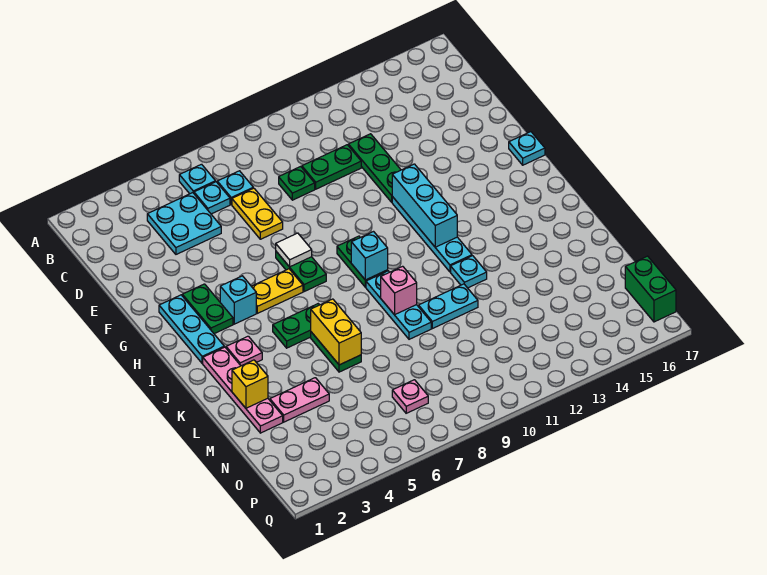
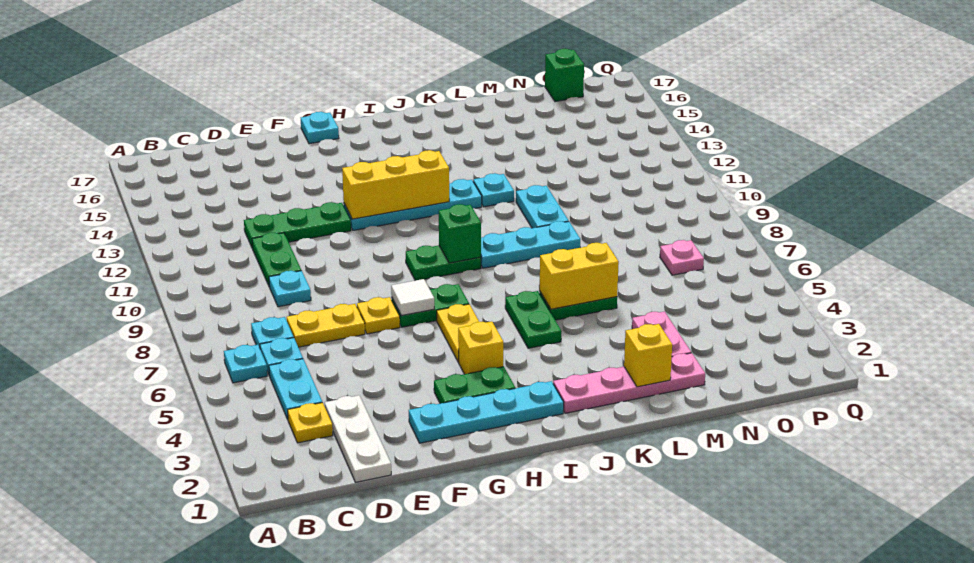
none -> yellow 1x1 plate [288,403,333,443]
cyan 2x2 plate [147,193,221,254] -> cyan 1x2 plate [269,359,322,419]
none -> white 1x3 plate [325,395,391,482]
green 1x1 plate [279,166,315,200] -> cyan 1x1 plate [269,271,311,307]
none -> yellow 1x1 plate [357,297,400,334]
cyan 1x3 plate [159,295,224,363] -> cyan 1x4 plate [409,381,564,443]
cyan 1x3 brick [392,164,457,247] -> yellow 1x3 brick [342,150,449,219]
cyan 1x1 brick [220,276,256,324] -> yellow 1x1 brick [458,321,503,374]
cyan 1x1 brick [351,232,388,280] -> green 1x1 brick [439,204,481,263]
pink 1x1 plate [226,336,262,366] -> none
pink 1x1 brick [381,266,417,315] -> none
green 1x2 brick [625,256,676,322] -> green 1x1 brick [545,49,584,102]

